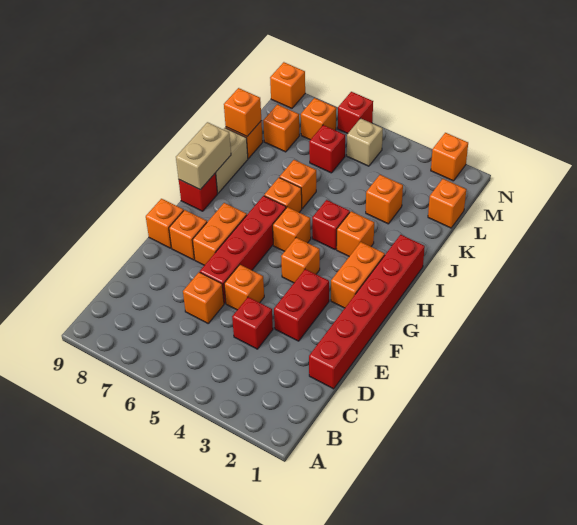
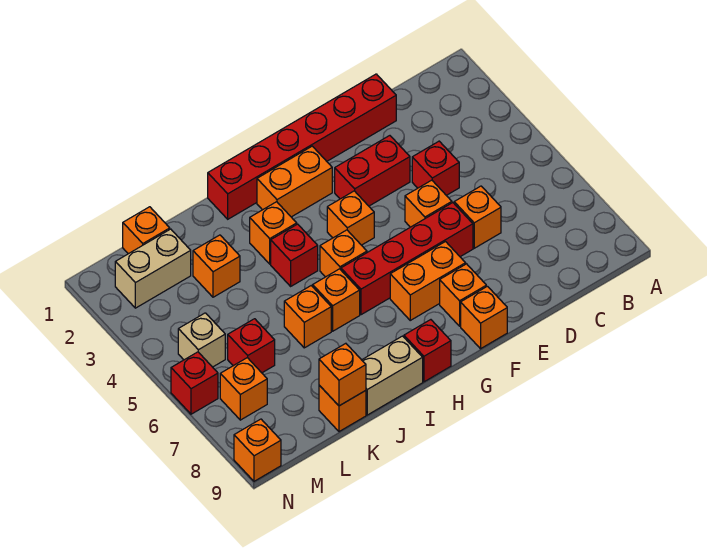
tan 1x2 brick [176,122,231,190] -> tan 1x2 brick moved to [115,229,191,308]
orange 1x1 brick [263,105,299,152] -> none
orange 1x1 brick [431,133,468,181] -> none

